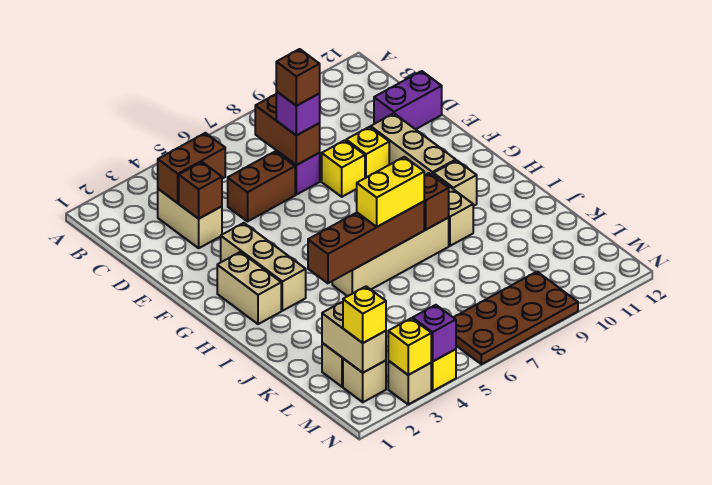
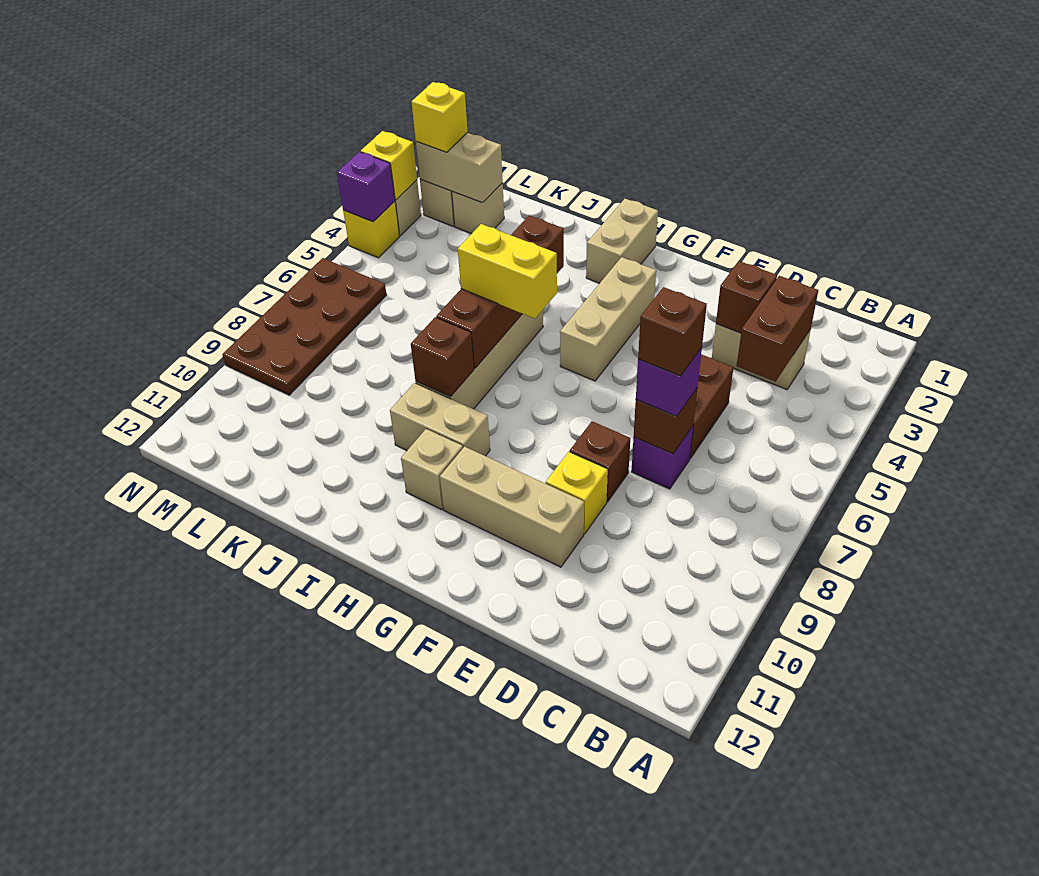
brown 1x2 brick [255,94,320,165] -> brown 1x1 brick [634,389,697,454]
purple 1x2 brick [374,71,442,129] -> none
yellow 1x1 brick [322,140,365,197] -> brown 1x1 brick [570,421,630,502]
tan 1x3 brick [221,223,306,311] -> tan 1x3 brick turned to [560,257,656,381]
tan 1x2 brick [217,252,281,324] -> tan 1x2 brick turned to [586,199,658,283]
yellow 1x2 brick [357,157,424,227] -> yellow 1x2 brick turned to [458,224,557,319]

